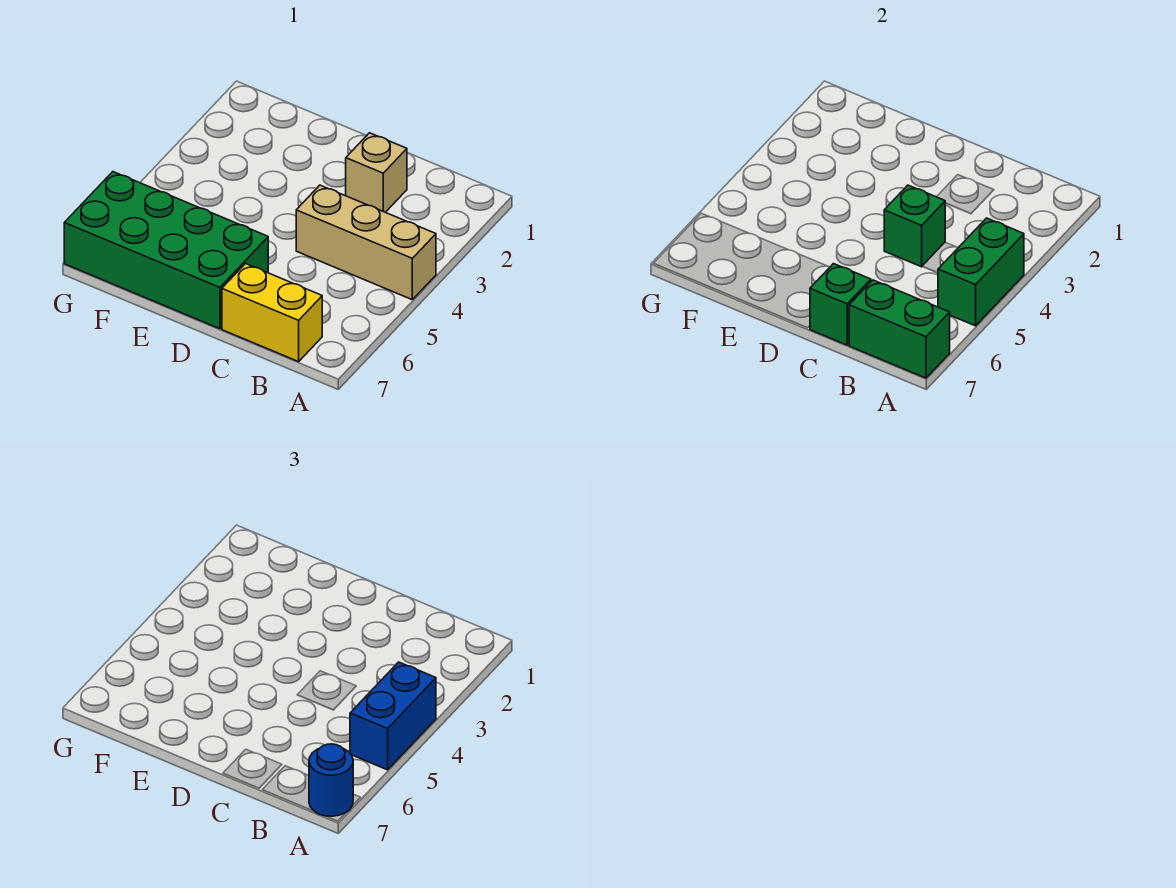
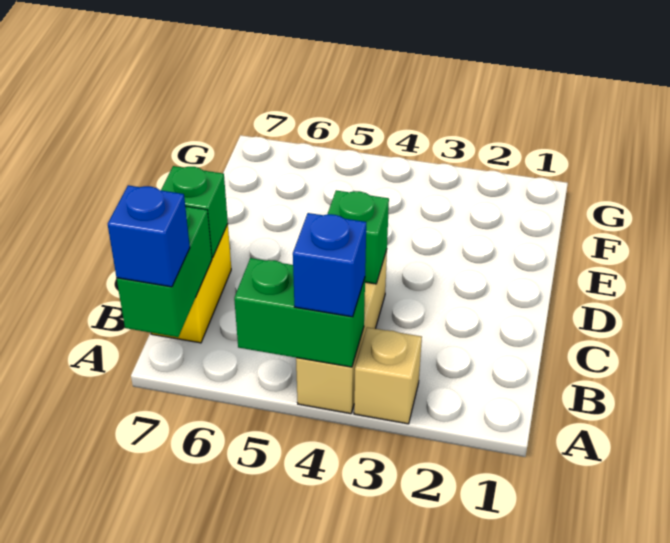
blue 1x2 brick [350,662,436,770] -> blue 1x1 brick [293,213,366,317]
blue 1x1 round brick [309,744,353,816] -> blue 1x1 brick [108,185,190,287]
tan 1x1 brick [346,133,407,212] -> tan 1x1 brick moved to [354,327,422,424]
green 2x4 brick [64,172,268,329] -> none

